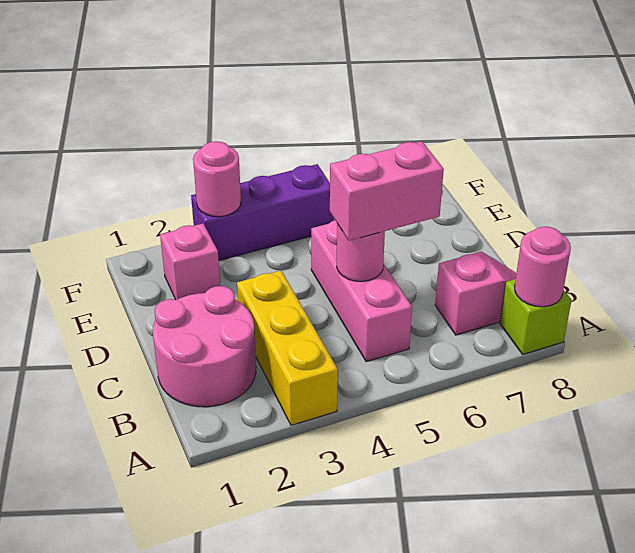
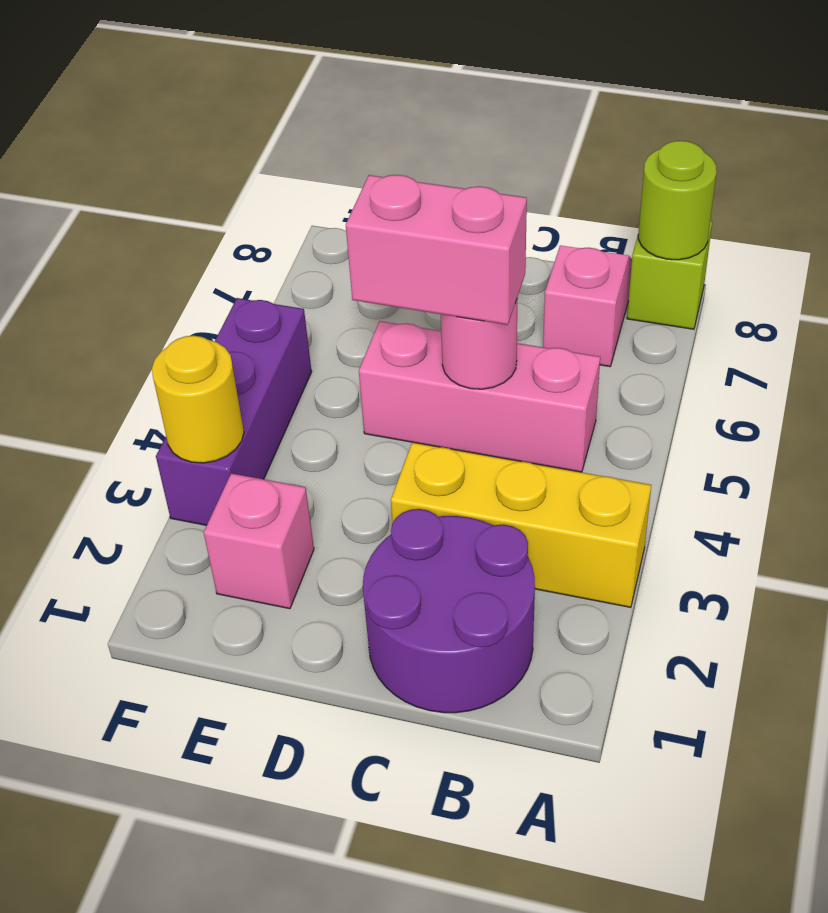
pink 1x1 round brick [515,227,571,307] -> lime 1x1 round brick [638,141,717,260]
pink 2x2 round brick [153,286,256,407] -> purple 2x2 round brick [363,509,535,713]
pink 1x2 brick [330,141,444,241] -> pink 1x2 brick turned to [346,175,527,325]
pink 1x1 round brick [193,141,241,217] -> yellow 1x1 round brick [152,336,244,463]

